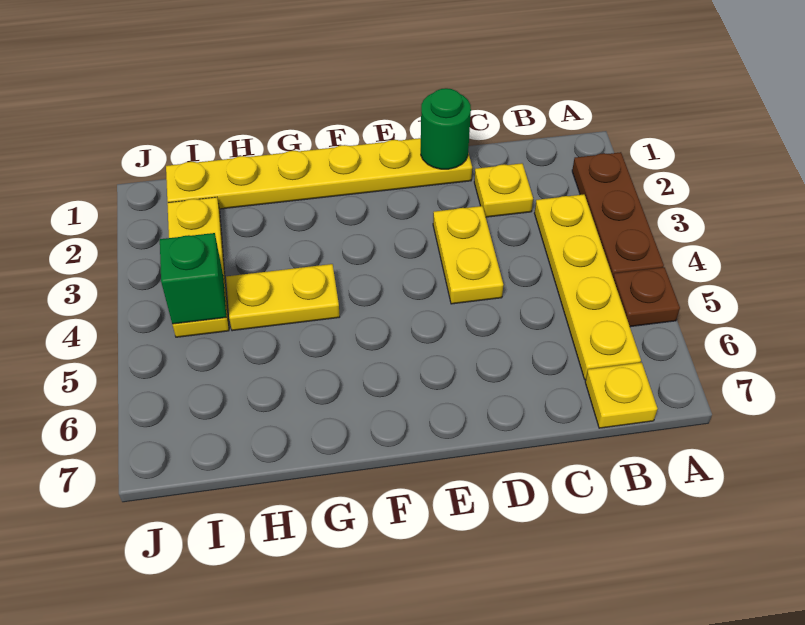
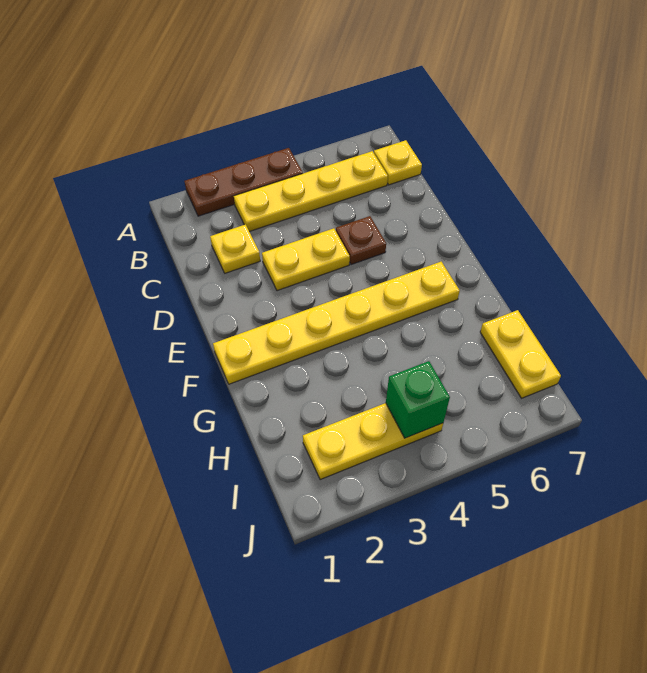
brown 1x1 plate [613,267,680,327] -> brown 1x1 plate moved to [336,216,386,265]
yellow 1x6 plate [166,138,472,209] -> yellow 1x6 plate turned to [213,262,460,384]
green 1x1 round brick [421,88,471,169] -> none
yellow 1x2 plate [226,264,340,331] -> yellow 1x2 plate moved to [480,310,561,398]

